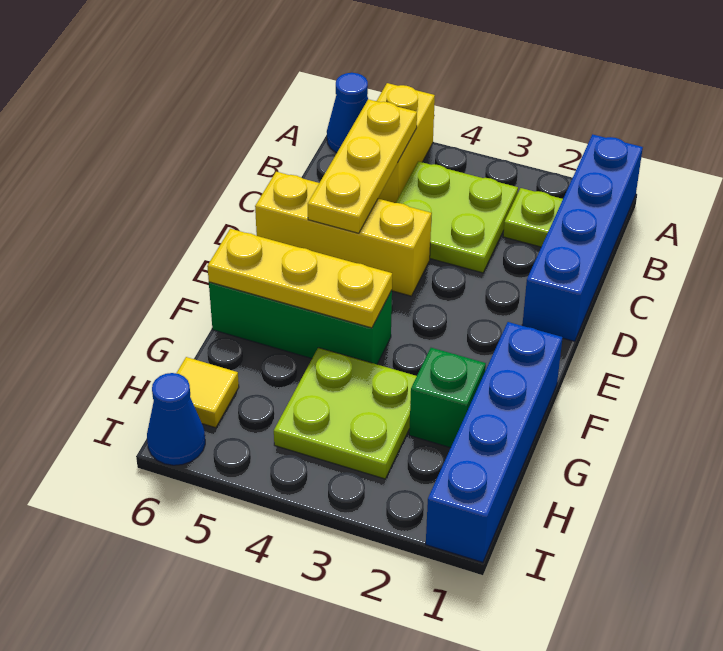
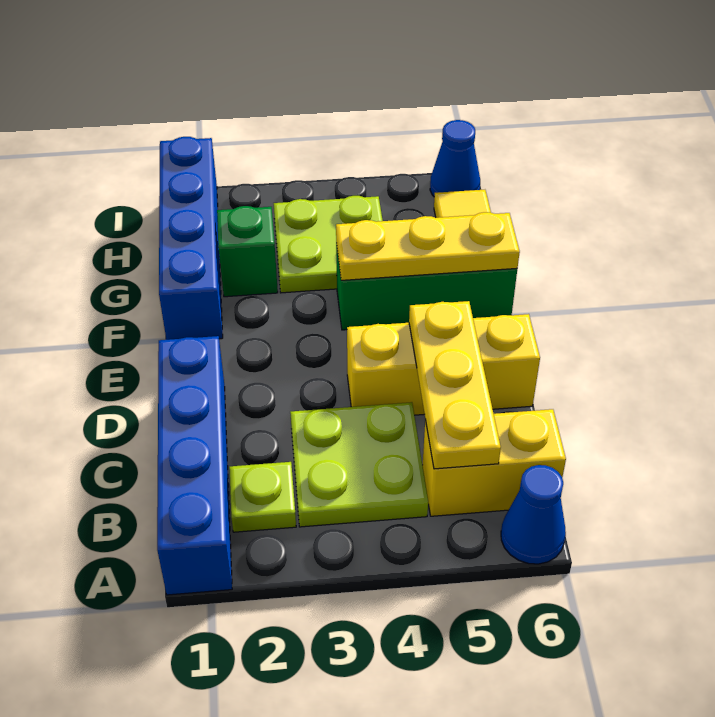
yellow 1x2 brick [377,83,435,203] -> yellow 1x2 brick turned to [422,409,566,516]

